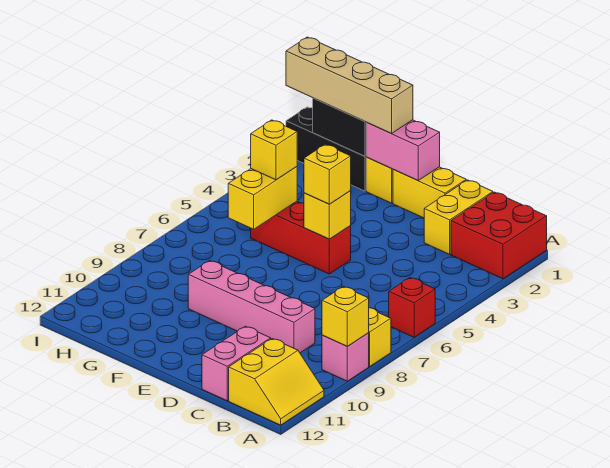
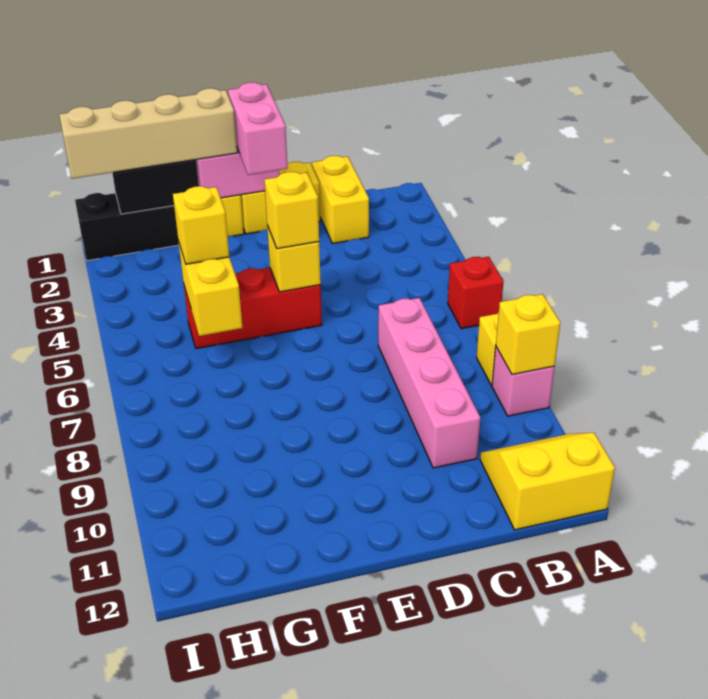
red 2x2 brick [451,192,547,279] -> none
yellow 2x2 slope [229,339,324,425] -> yellow 2x2 slope turned to [480,433,615,530]
pink 1x4 brick [188,261,315,353] -> pink 1x4 brick turned to [378,298,480,468]
pink 1x2 brick [202,326,271,401] -> pink 1x2 brick moved to [228,82,288,175]

